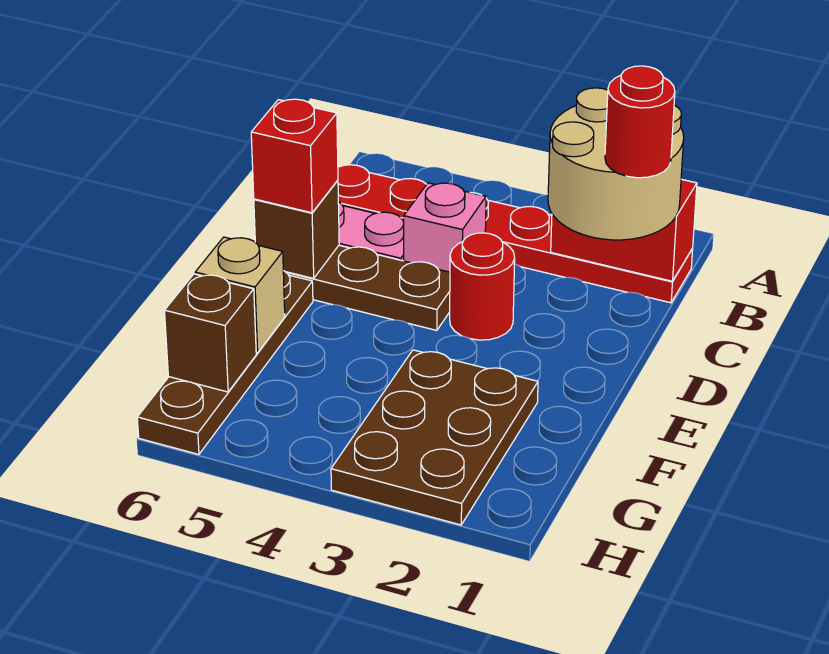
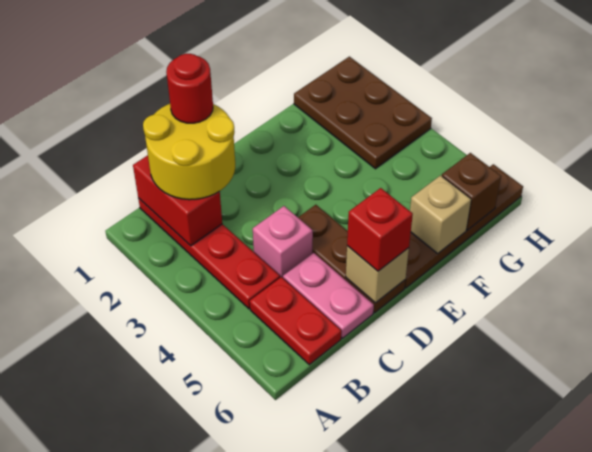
tan 2x2 round brick [548,88,684,240] -> yellow 2x2 round brick [143,104,235,200]
red 1x1 round brick [450,233,515,340] -> none
brown 1x1 brick [254,180,339,278] -> tan 1x1 brick [346,246,409,303]
brown 2x3 plate [331,350,538,525] -> brown 2x3 plate turned to [294,57,432,169]

